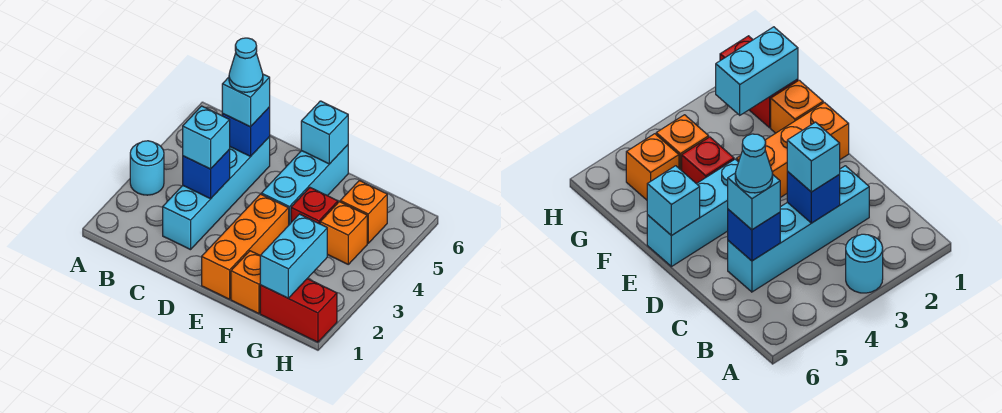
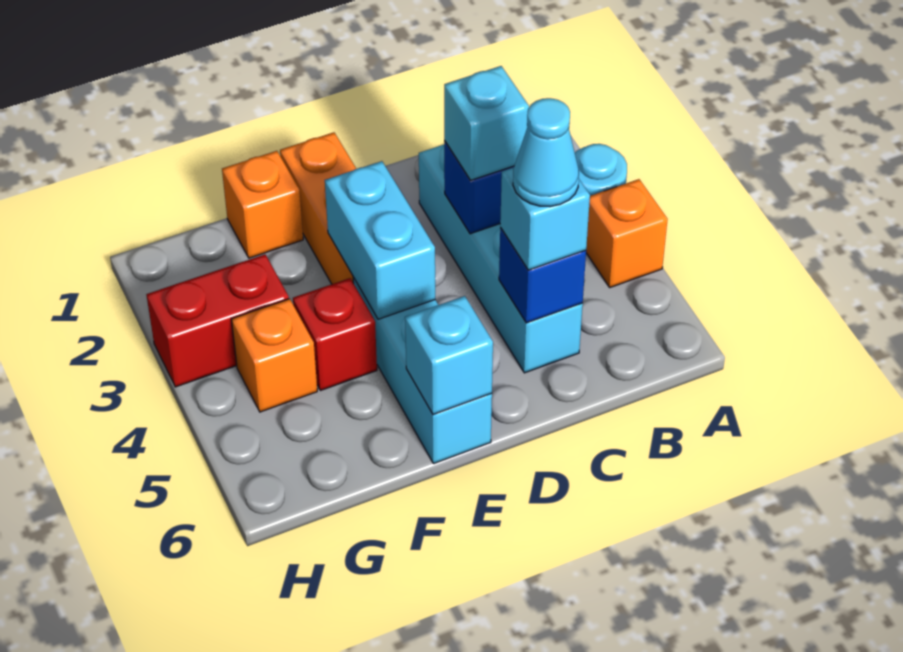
red 1x2 brick [260,278,337,342] -> red 1x2 brick moved to [146,254,289,387]
cyan 1x2 brick [260,214,327,298] -> cyan 1x2 brick moved to [325,161,435,319]
orange 1x1 brick [340,181,387,243] -> orange 1x1 brick moved to [586,179,668,287]

